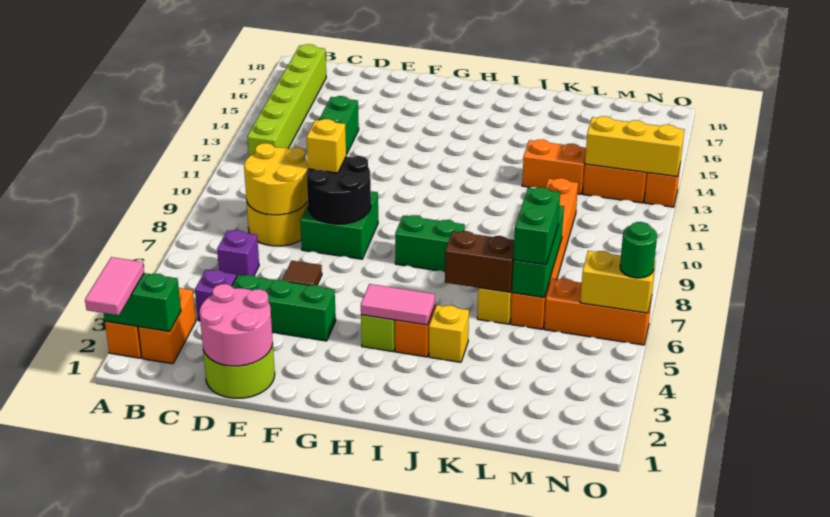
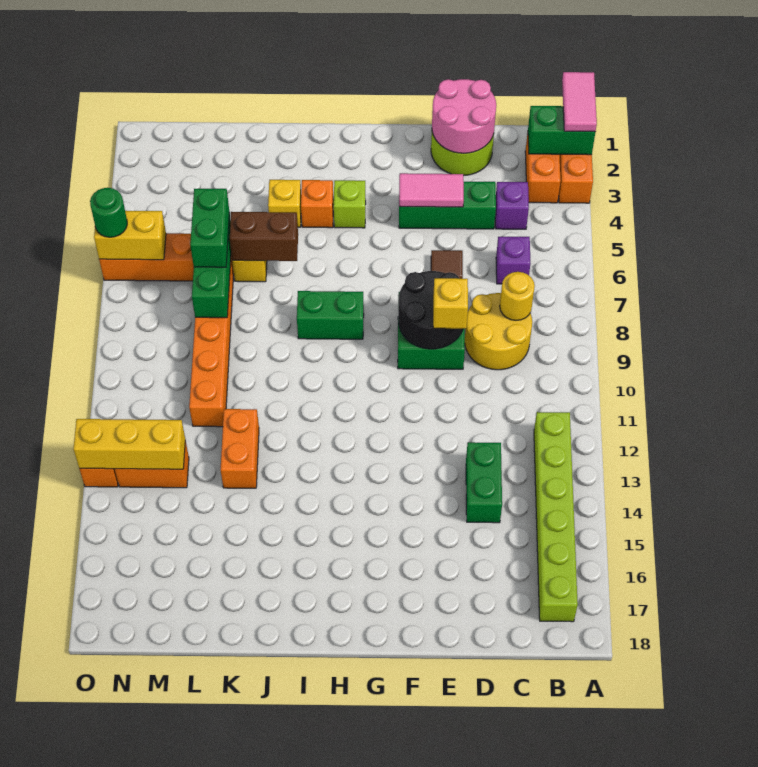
yellow 2x2 round brick [244,143,308,215] -> yellow 1x1 round brick [500,272,535,320]
pink 1x2 tile [361,284,435,325] -> pink 1x2 tile moved to [399,173,464,207]
orange 1x2 brick [522,140,586,194] -> orange 1x2 brick turned to [220,409,259,488]

